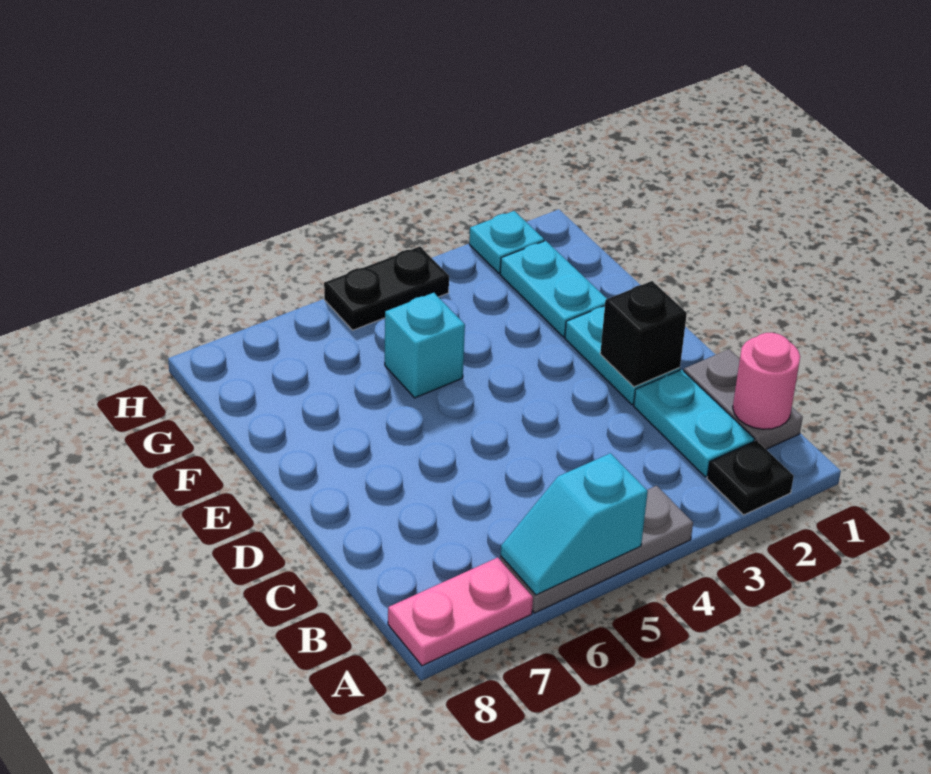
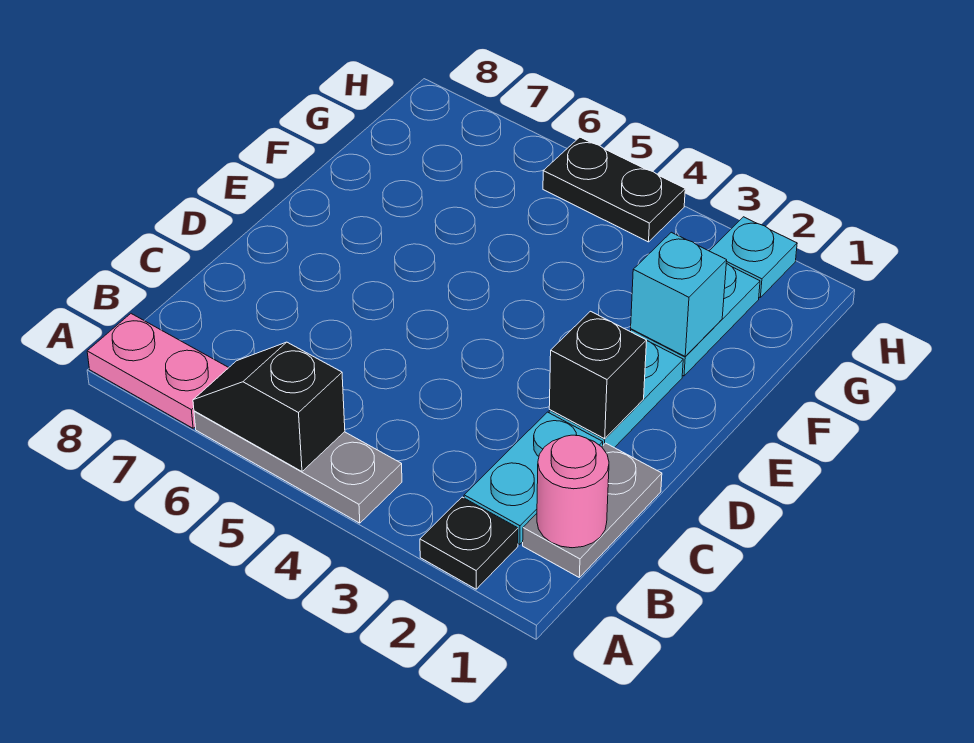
cyan 1x2 slope [501,453,648,595] -> black 1x2 slope [193,342,345,471]
cyan 1x1 brick [385,293,465,398] -> cyan 1x1 brick moved to [631,232,727,357]

